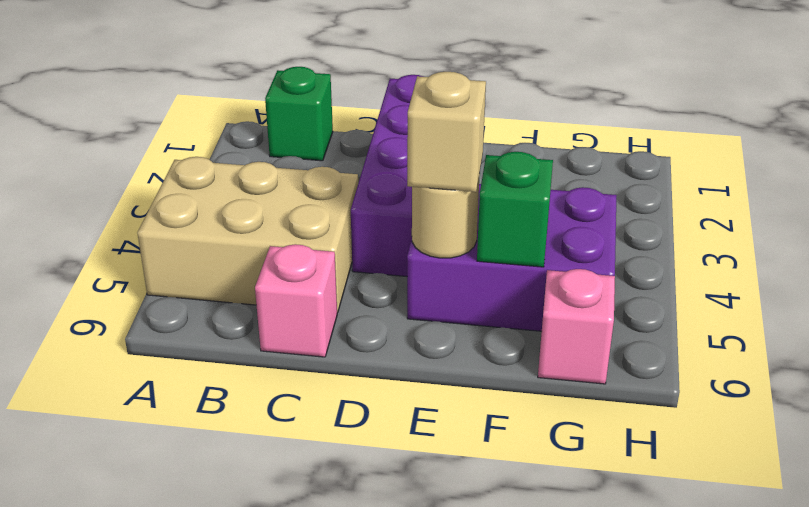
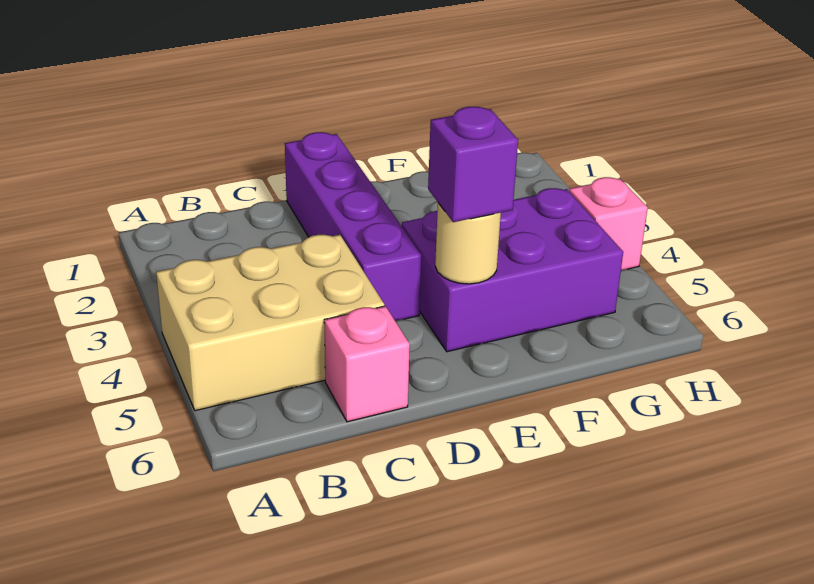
green 1x1 brick [265,67,333,161] -> none
tan 1x1 brick [407,72,486,192] -> purple 1x1 brick [428,107,518,222]
green 1x1 brick [477,152,553,267] -> none
pink 1x1 brick [538,269,615,384] -> pink 1x1 brick moved to [569,177,648,270]

